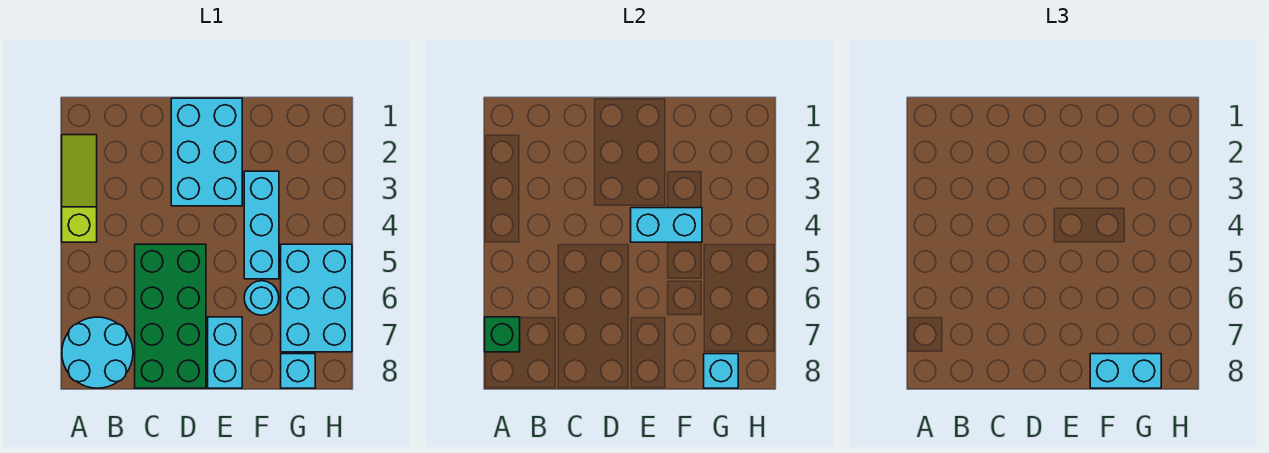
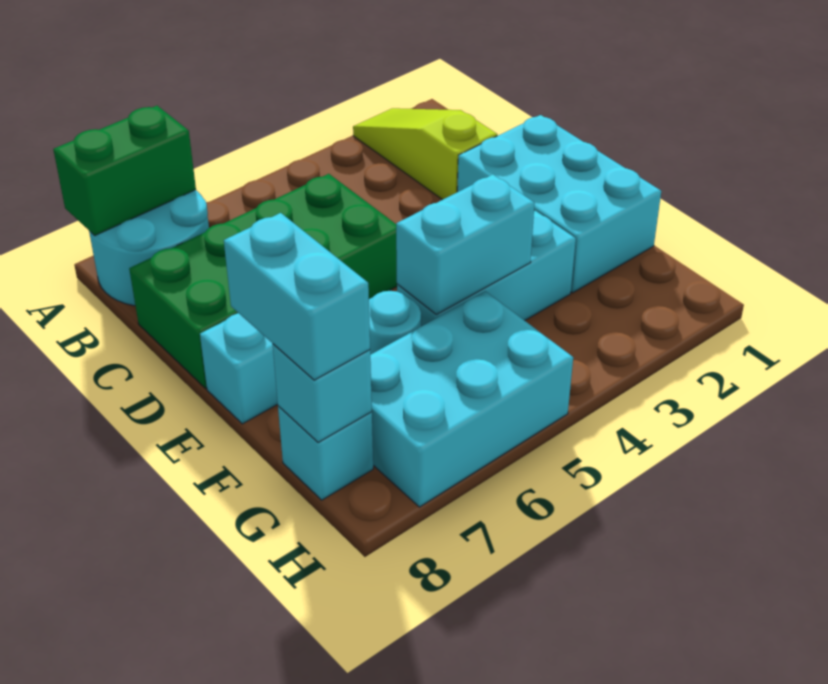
lime 1x3 slope [62,135,97,242] -> lime 1x3 slope turned to [353,108,497,200]
green 1x1 brick [485,317,520,352] -> green 1x2 brick [53,106,196,236]
cyan 2x3 brick [171,98,242,206] -> cyan 2x3 brick turned to [457,115,661,293]
cyan 1x2 brick [631,208,702,242] -> cyan 1x2 brick turned to [396,174,535,315]

